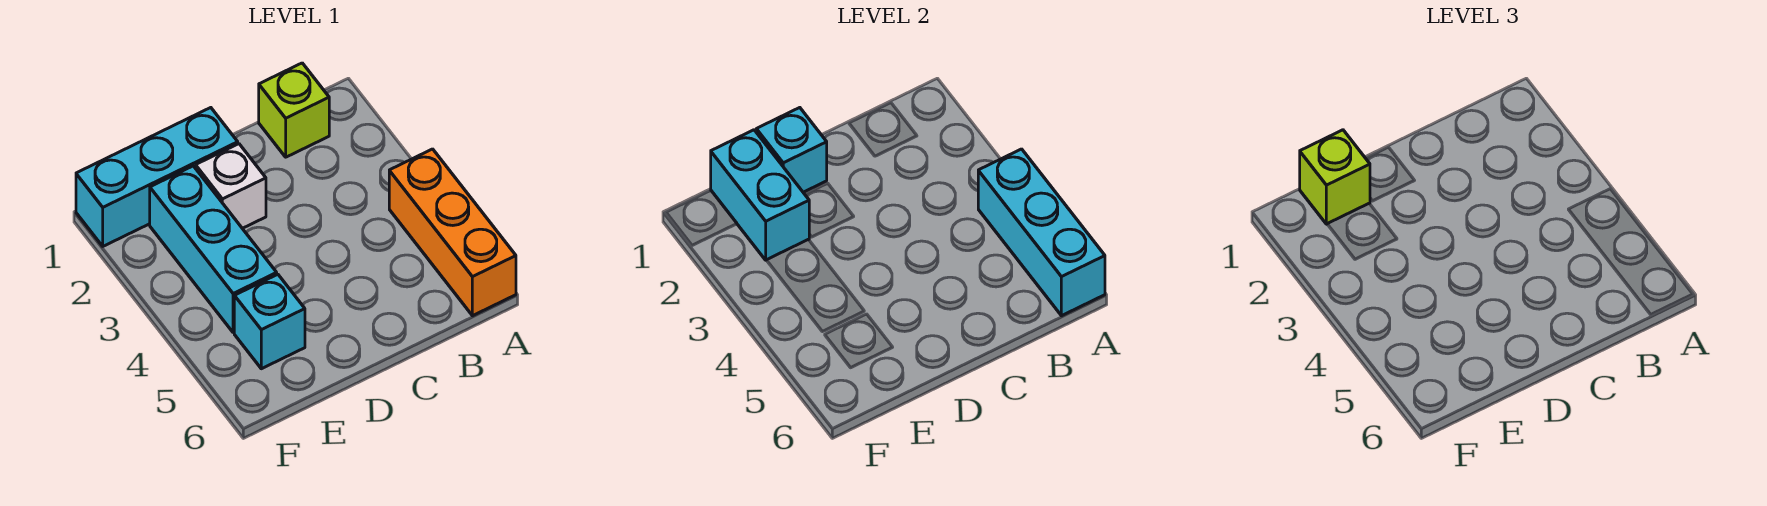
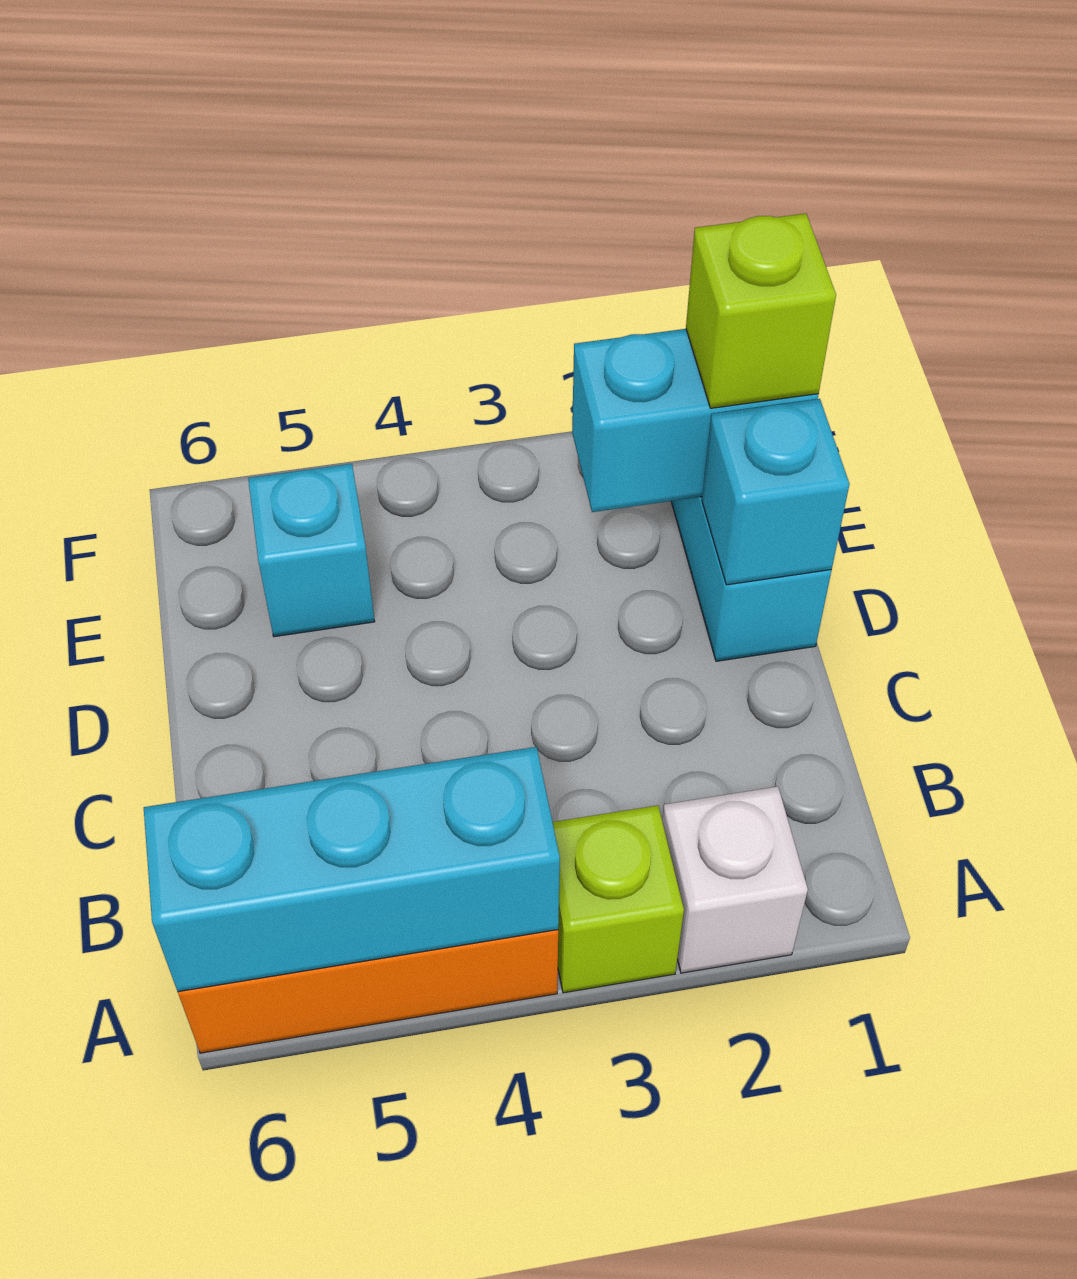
lime 1x1 brick [259,63,329,157] -> lime 1x1 brick moved to [553,805,684,993]
white 1x1 brick [196,144,266,228] -> white 1x1 brick moved to [662,787,808,973]
cyan 1x3 brick [150,166,277,333] -> none

